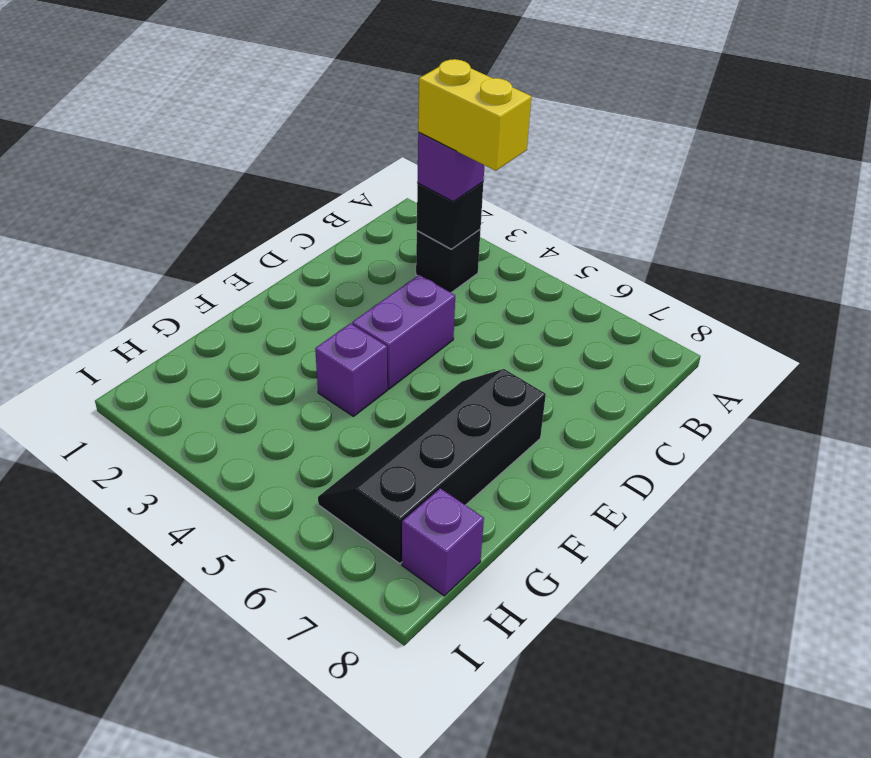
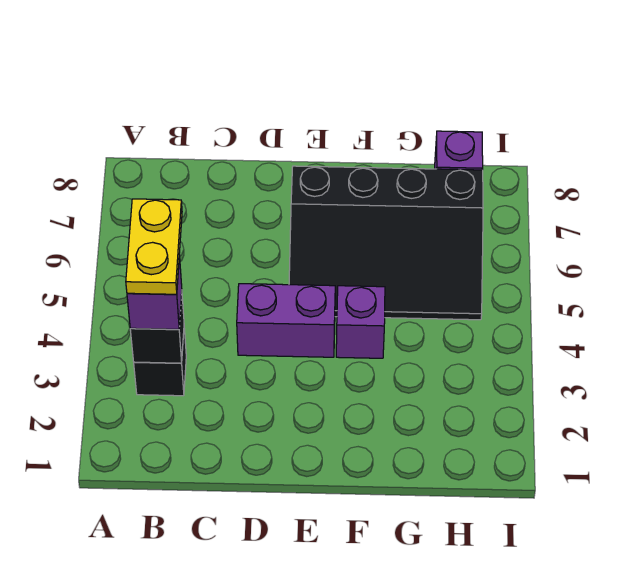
yellow 1x2 brick [418,59,532,171] -> yellow 1x2 plate [126,199,182,294]
black 2x4 slope [318,369,546,563] -> black 3x4 slope [289,166,483,320]

